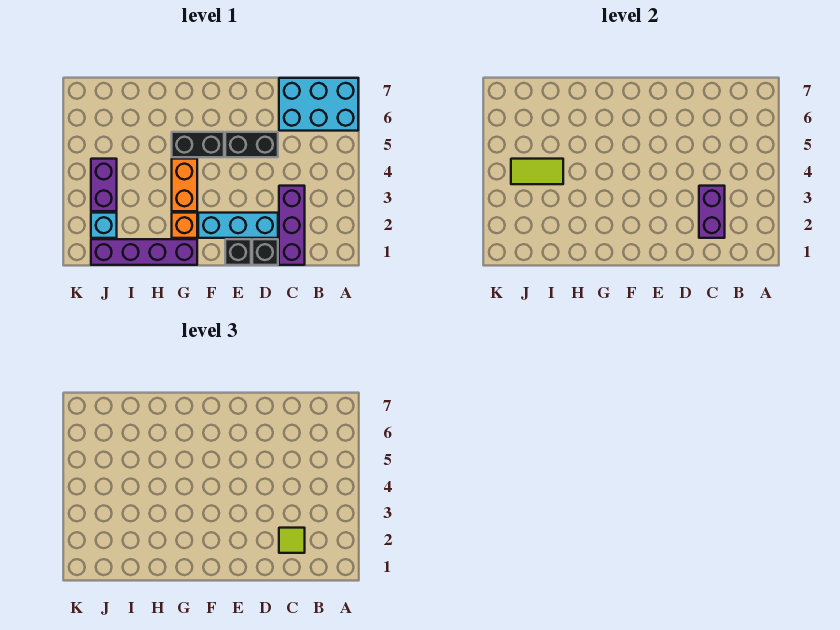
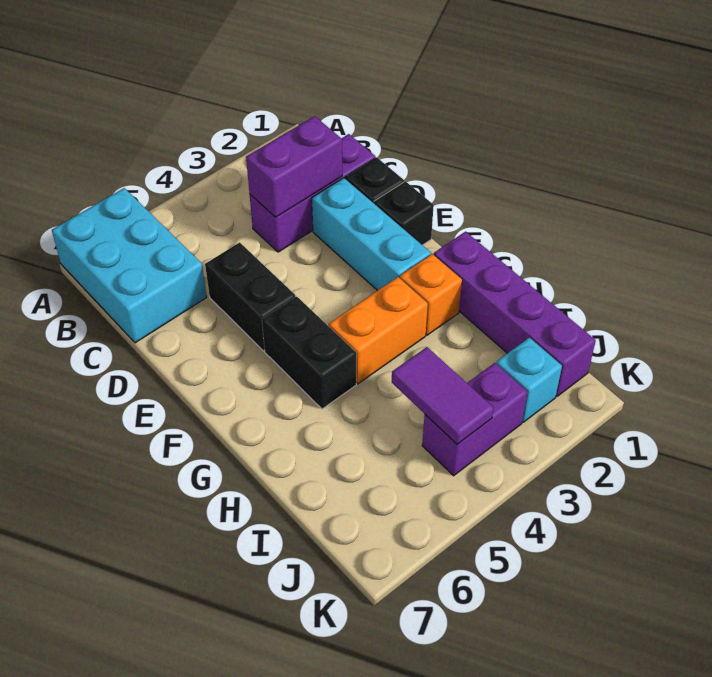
lime 1x1 tile [279,528,305,553] -> none
lime 1x2 tile [511,159,563,184] -> purple 1x2 tile [392,347,493,444]

